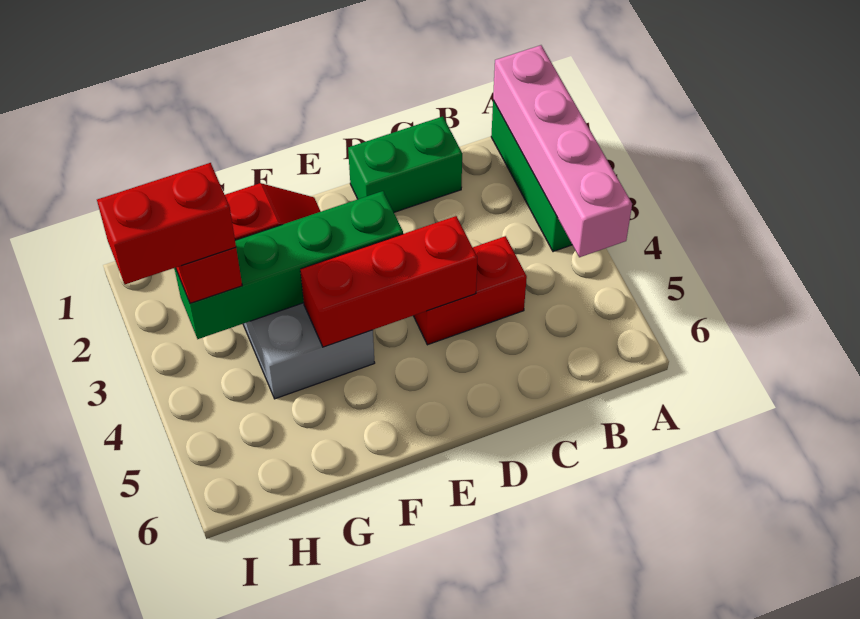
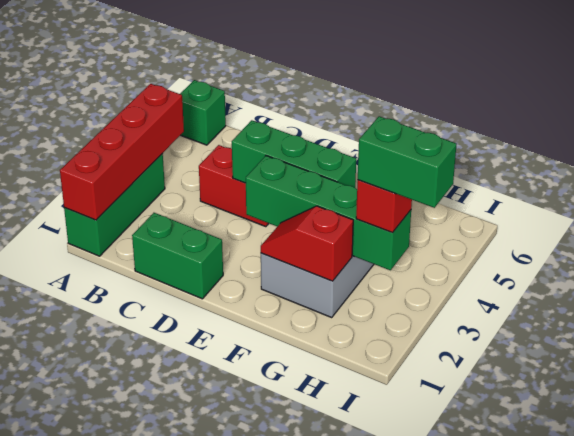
pink 1x4 brick [493,45,632,257] -> red 1x4 brick [60,84,184,220]
none -> green 1x1 brick [180,80,226,145]
red 1x3 brick [300,216,477,347] -> green 1x3 brick [232,120,356,187]
red 1x2 brick [97,163,236,284] -> green 1x2 brick [358,116,456,208]

